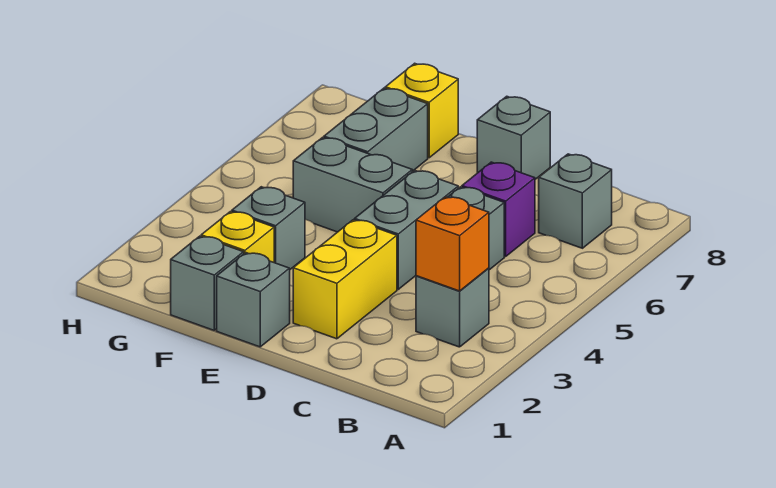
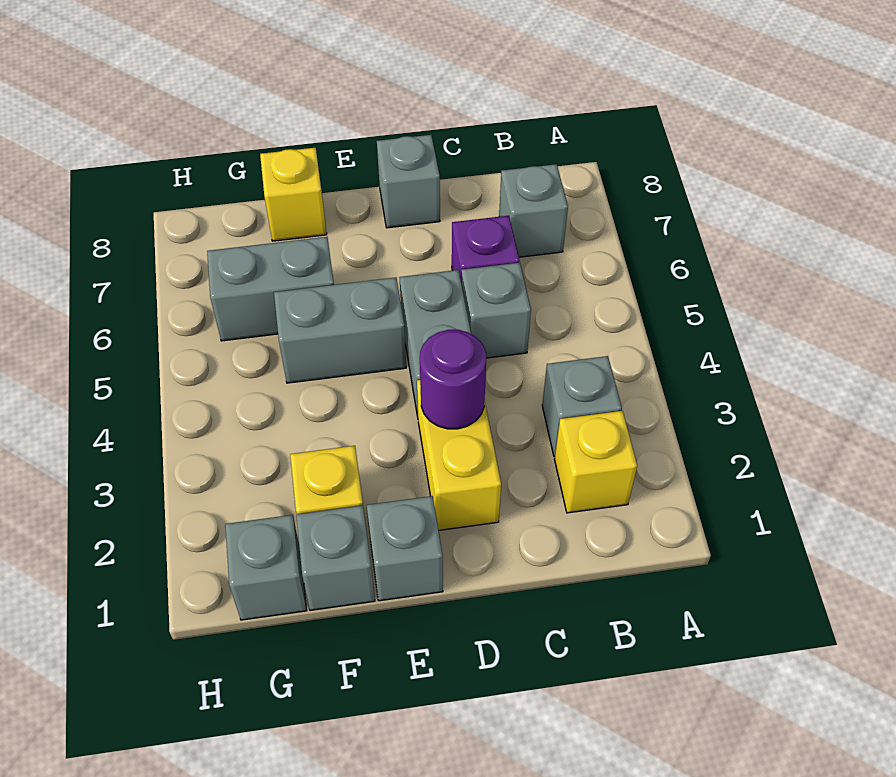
none -> yellow 1x1 brick [554,411,637,513]
orange 1x1 brick [416,197,489,291] -> none
none -> purple 1x1 round brick [420,330,486,429]
grey 1x1 brick [232,187,305,269] -> grey 1x1 brick moved to [225,515,306,620]
grey 1x2 brick [324,88,428,171] -> grey 1x2 brick turned to [207,237,334,341]

